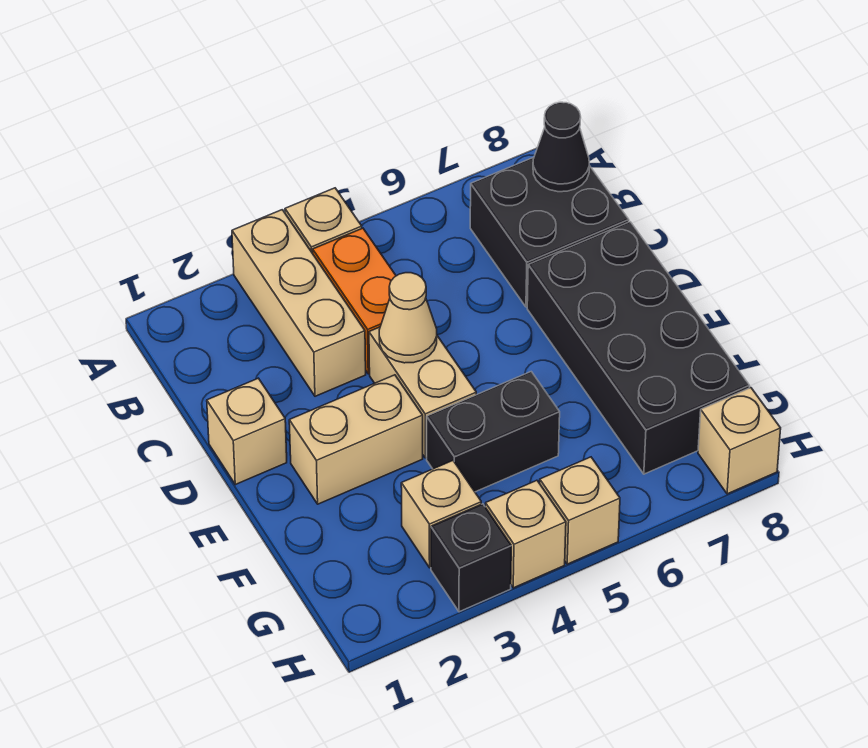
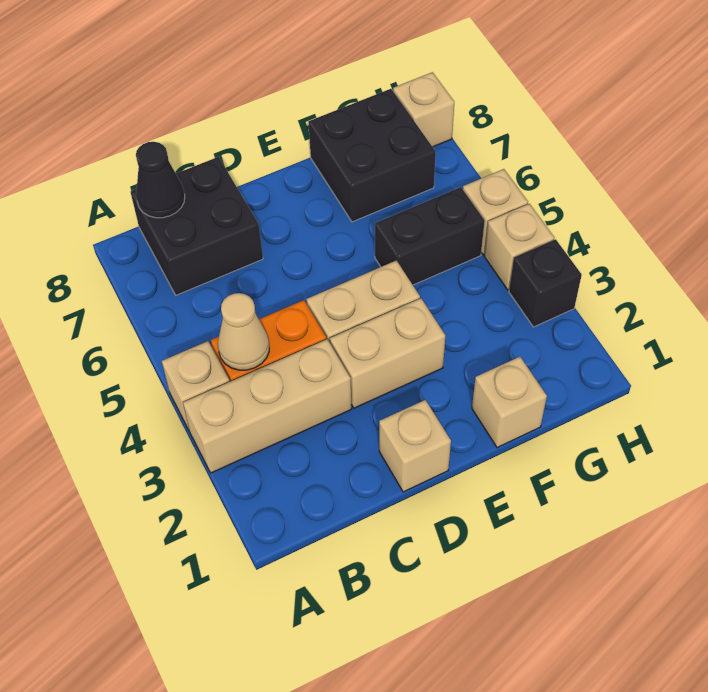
tan 1x1 cone [379,273,437,363] -> tan 1x1 cone moved to [218,293,269,370]
black 2x4 brick [527,222,749,474] -> black 2x2 brick [308,89,436,222]
tan 1x2 brick [289,375,423,504] -> tan 1x2 brick turned to [330,298,445,408]
black 1x2 brick [427,372,560,492] -> black 1x2 brick turned to [375,187,485,285]
tan 1x1 brick [401,461,481,568] -> tan 1x1 brick moved to [472,357,547,448]

